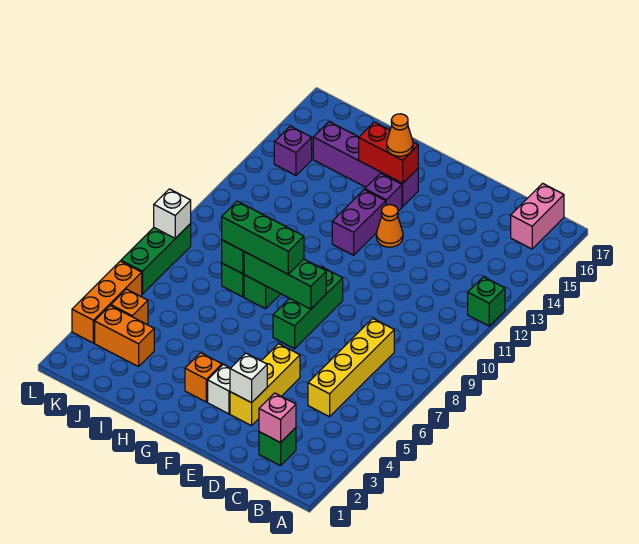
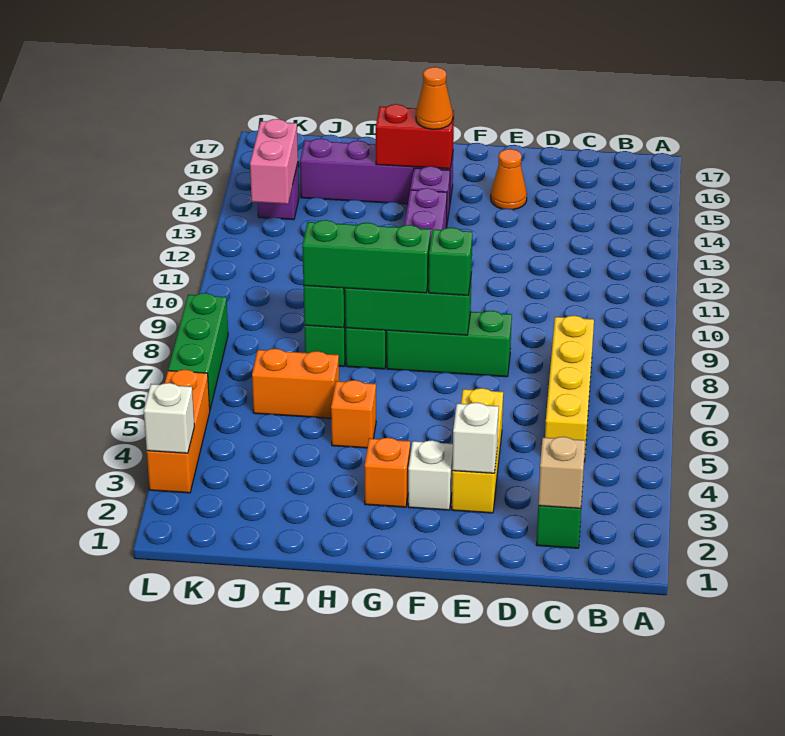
green 1x1 brick [468,277,505,326] -> green 1x1 brick moved to [429,227,472,295]
pink 1x2 brick [511,183,564,249] -> pink 1x2 brick moved to [250,119,298,204]
pink 1x1 brick [259,393,296,443] -> tan 1x1 brick [538,437,585,508]
green 1x3 brick [273,267,343,349] -> green 1x3 brick turned to [387,311,512,377]
orange 1x1 cone [376,205,403,247] -> orange 1x1 cone moved to [491,149,527,210]
orange 1x2 brick [95,306,154,367] -> orange 1x2 brick moved to [252,349,339,418]
orange 1x1 brick [111,289,148,324] -> orange 1x1 brick moved to [331,380,376,448]
white 1x1 brick [154,189,191,238] -> white 1x1 brick moved to [144,383,194,453]

